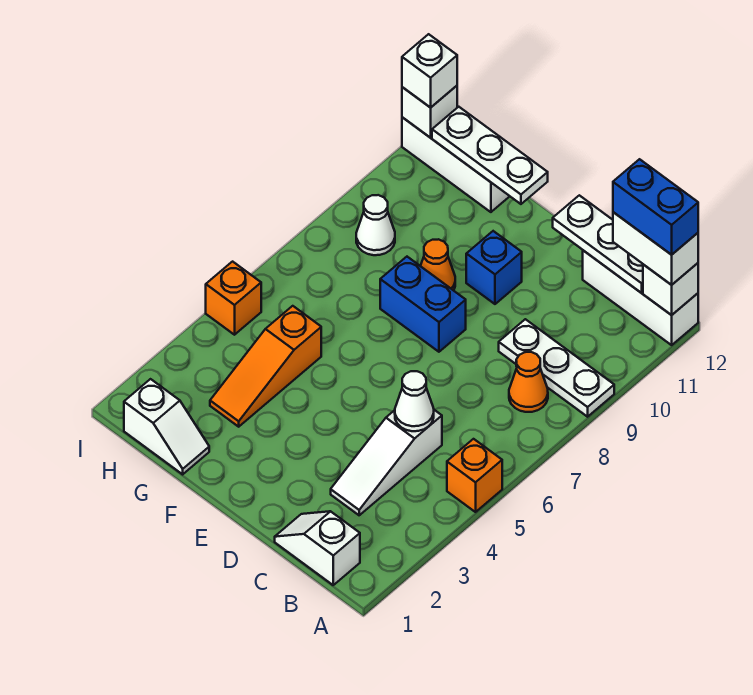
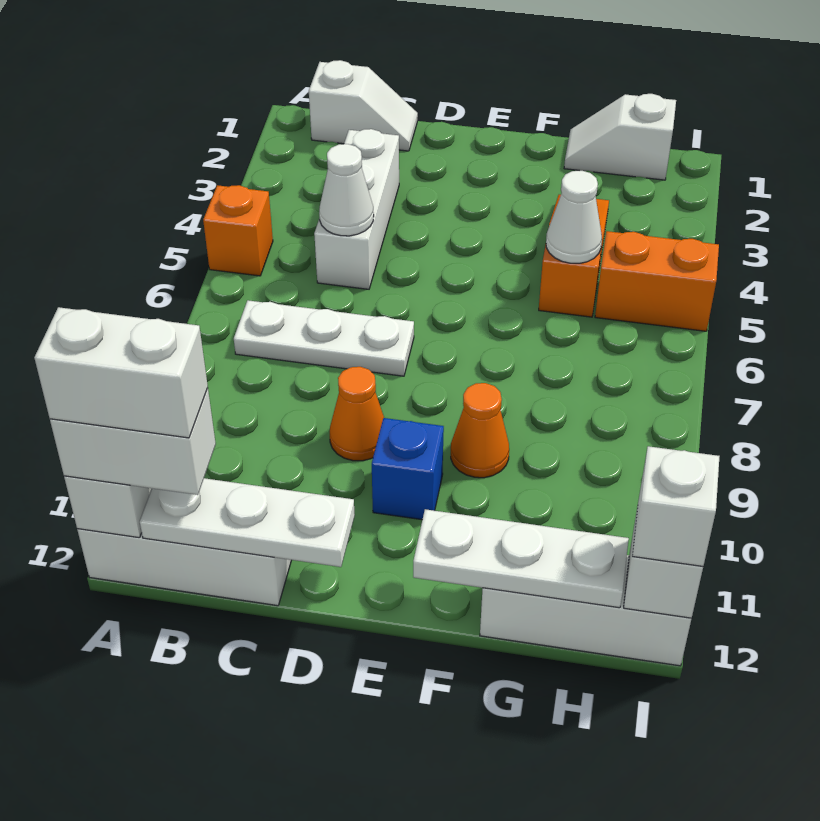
white 1x3 plate [499,319,614,417] -> white 1x3 plate moved to [234,300,414,376]
blue 1x2 brick [613,159,698,255] -> white 1x2 brick [34,307,208,438]
orange 1x1 cone [509,352,548,412] -> orange 1x1 cone moved to [330,367,384,461]
white 1x3 slope [331,410,442,515] -> white 1x3 brick [314,129,399,289]
blue 1x2 brick [380,257,466,352] -> none
white 1x1 cone [356,195,395,255] -> white 1x1 cone moved to [546,171,602,263]
orange 1x1 brick [206,262,261,335] -> orange 1x2 brick [595,231,719,331]

